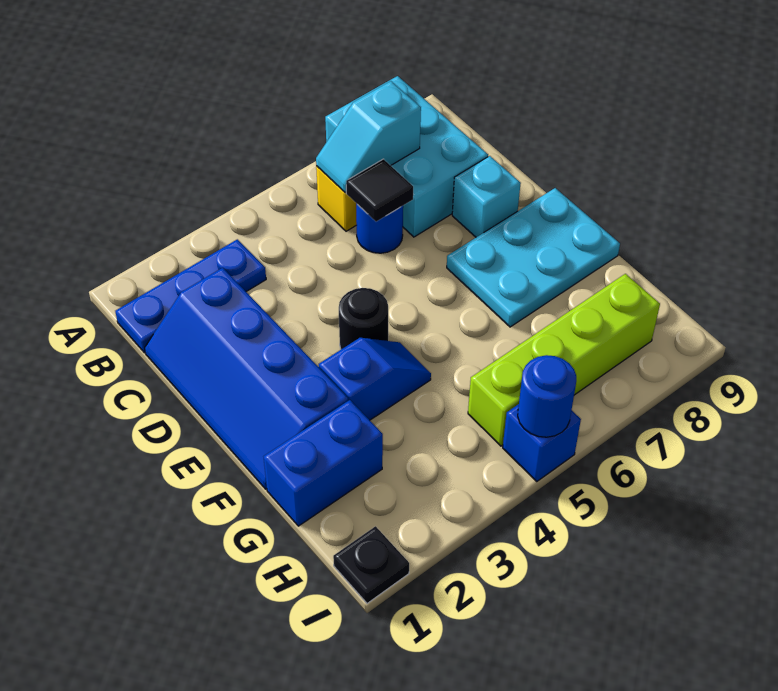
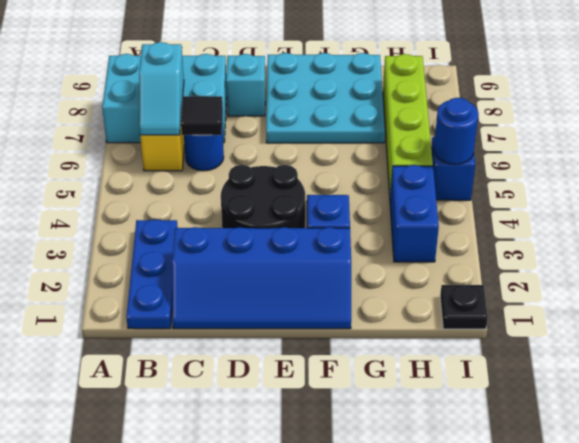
black 1x1 round brick [339,288,388,349] -> black 2x2 round brick [221,165,305,228]
cyan 2x3 plate [447,188,620,327] -> cyan 3x3 plate [266,53,385,143]
blue 1x2 brick [264,400,383,526] -> blue 1x2 brick moved to [390,165,439,262]

